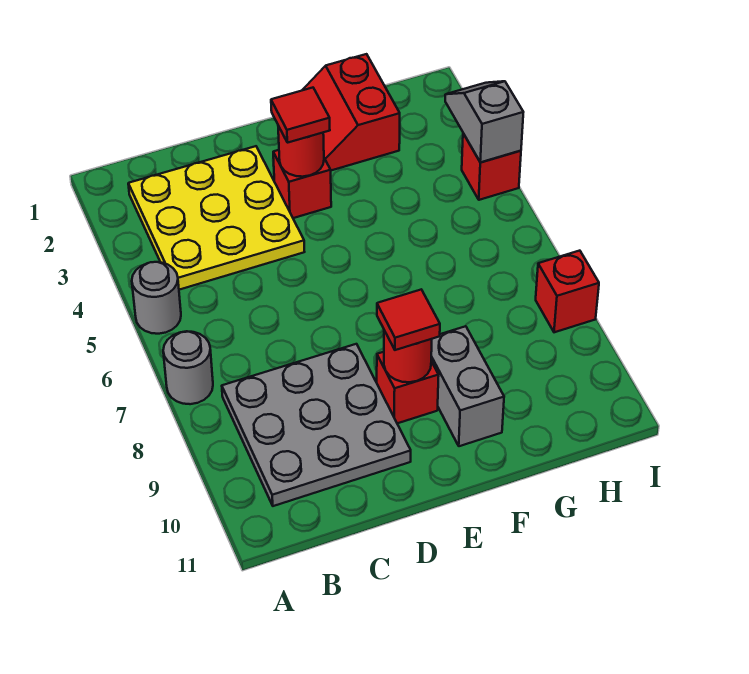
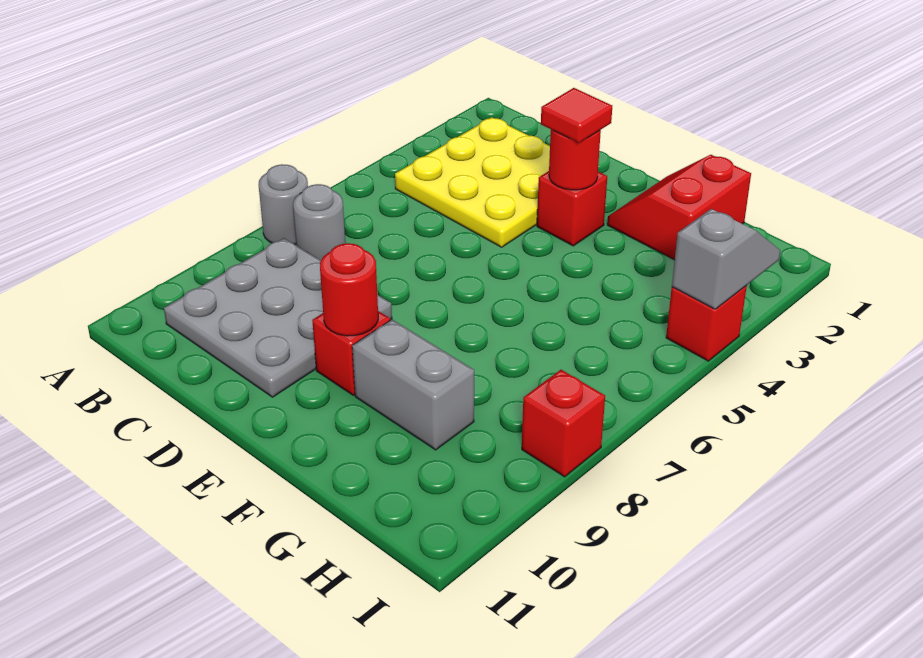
grey 1x1 round brick [132,262,181,334] -> grey 1x1 round brick moved to [293,184,345,260]
red 1x1 tile [377,290,440,350] -> none
grey 1x2 brick [431,326,504,446] -> grey 1x2 brick turned to [352,320,474,450]

